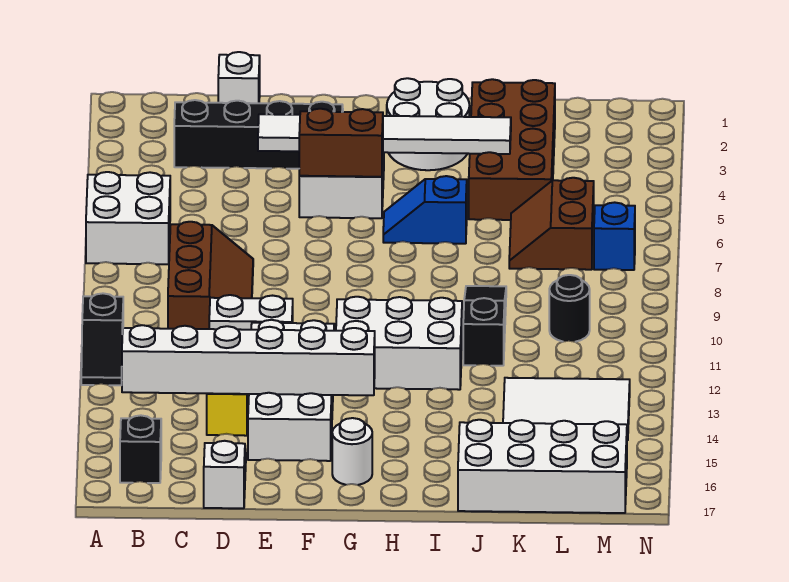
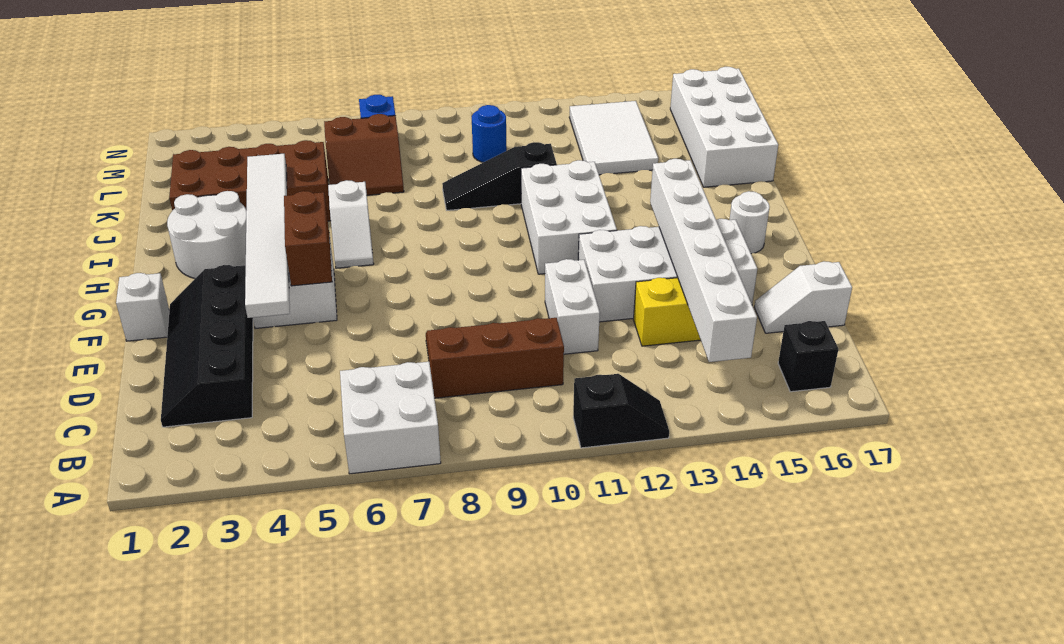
white 1x1 brick [218,52,260,103] -> white 1x1 brick moved to [116,273,169,341]
blue 1x2 slope [383,176,467,244] -> white 1x2 slope [328,180,374,268]
black 1x1 round brick [549,275,590,342] -> blue 1x1 round brick [472,105,507,162]

